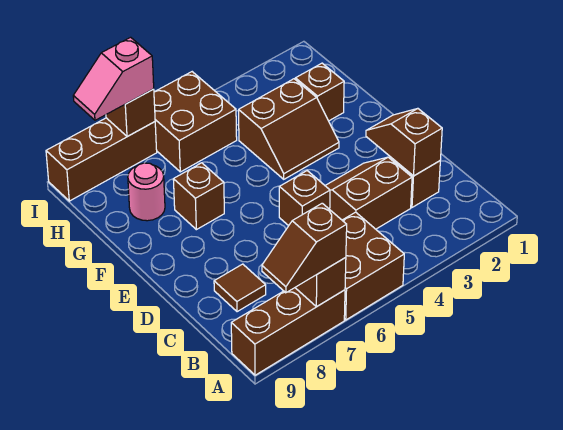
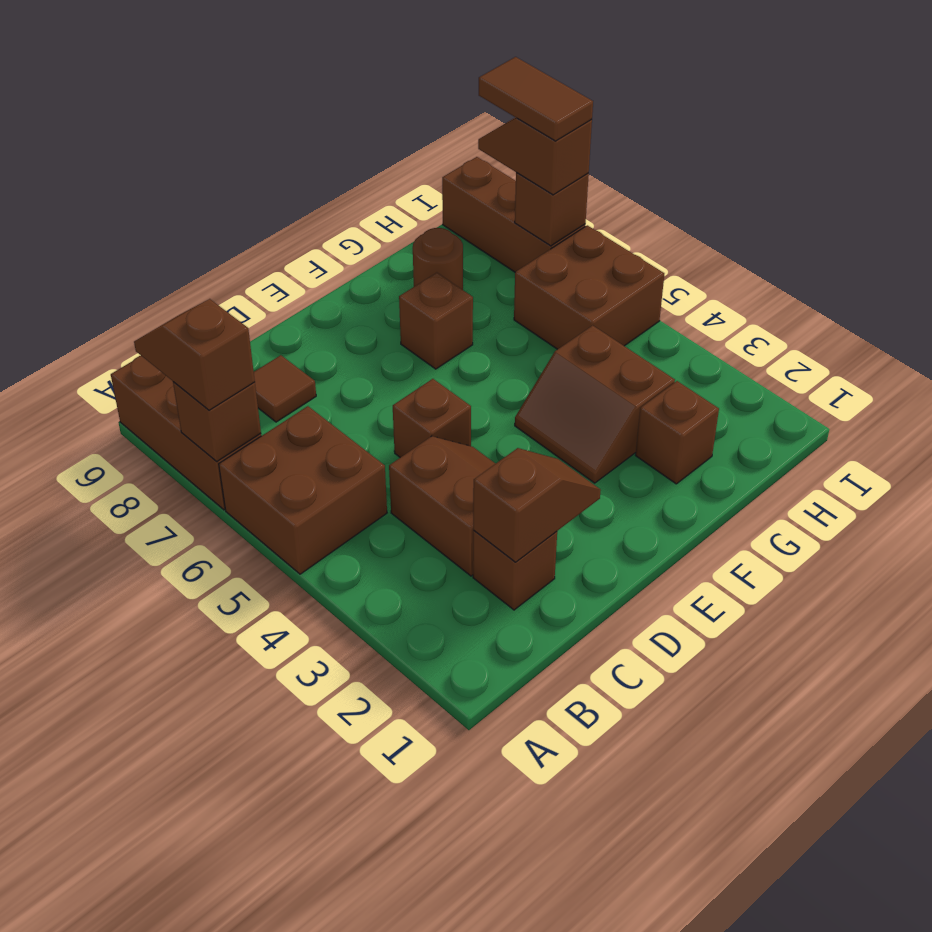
pink 1x1 round brick [128,163,165,221] -> brown 1x1 round brick [413,228,463,290]
pink 1x2 slope [73,37,154,120] -> brown 1x2 slope [478,117,592,195]
none -> brown 1x2 tile [479,57,593,141]

